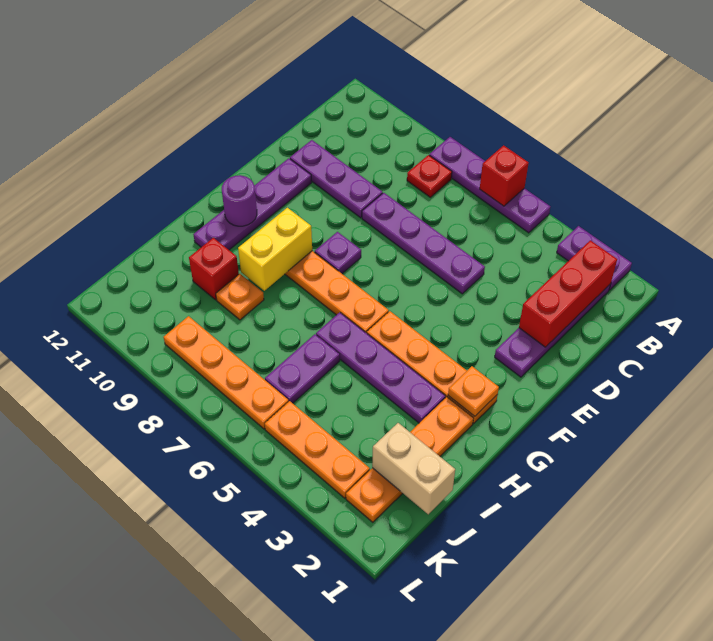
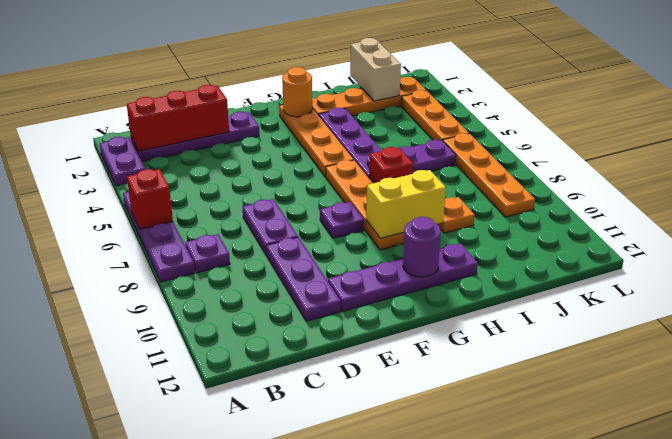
red 1x1 plate [407,155,452,197] -> purple 1x1 plate [185,234,230,273]
purple 1x4 plate [362,193,485,294] -> purple 1x2 plate [242,199,298,255]
orange 1x1 plate [448,366,499,416] -> orange 1x1 round brick [282,67,312,117]
red 1x1 brick [189,238,239,300] -> red 1x1 brick moved to [369,147,413,183]

